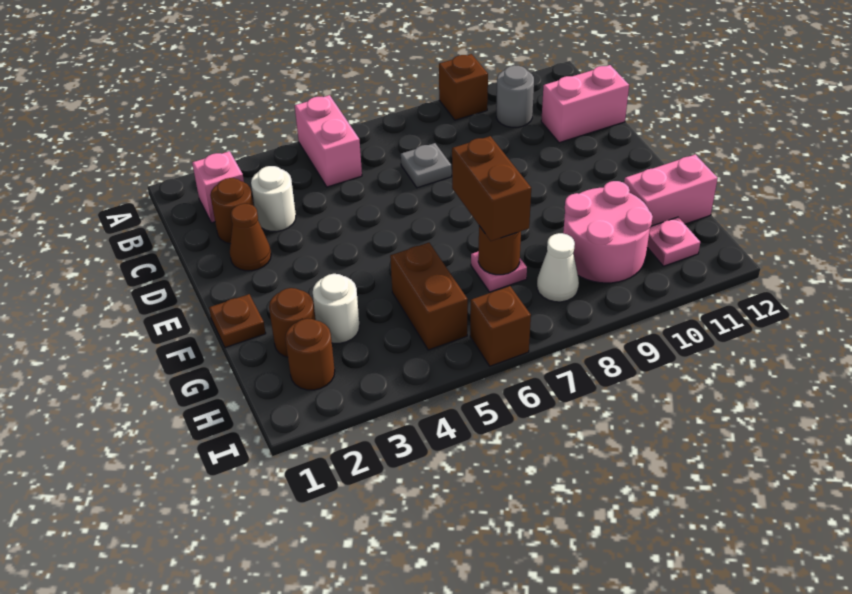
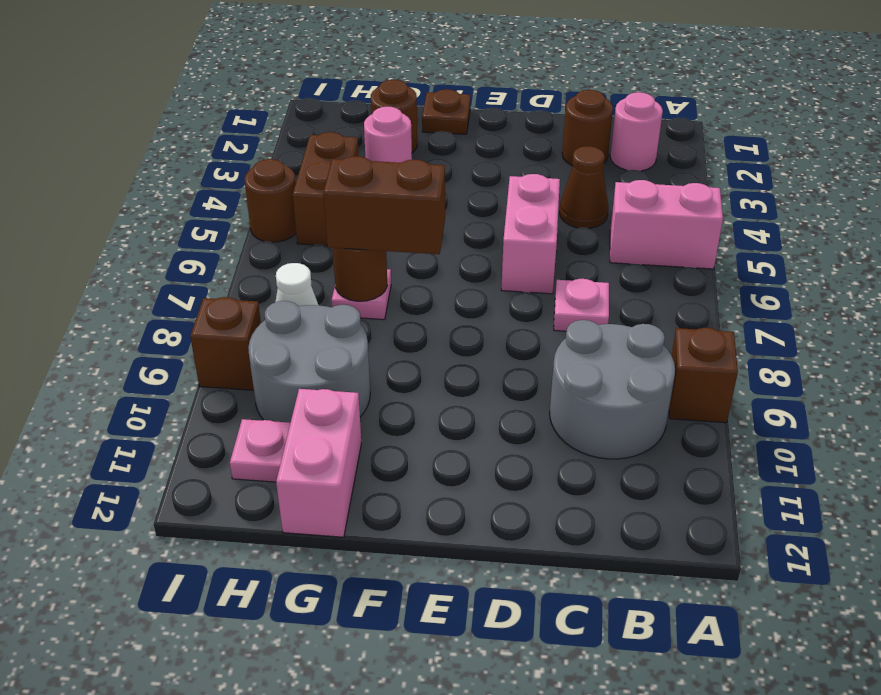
pink 1x1 brick [192,151,244,223] -> pink 1x1 round brick [610,92,663,171]
grey 1x1 round brick [496,65,534,127] -> grey 2x2 round brick [550,320,675,459]
white 1x1 round brick [251,166,296,232] -> none
grey 1x1 plate [401,143,452,188] -> pink 1x1 plate [554,279,609,331]
pink 1x2 brick [541,65,629,143] -> pink 1x2 brick moved to [501,174,560,294]
brown 1x1 cone [230,204,271,271] -> brown 1x1 cone moved to [559,146,608,228]
white 1x1 round brick [313,274,360,343] -> pink 1x1 round brick [364,107,412,163]
brown 1x2 brick [390,243,468,350] -> brown 1x2 brick turned to [293,132,359,246]
pink 2x2 round brick [563,181,653,283] -> grey 2x2 round brick [248,301,370,423]
brown 1x1 round brick [285,319,335,390] -> brown 1x1 round brick moved to [245,159,296,242]
brown 1x1 brick [470,286,531,366] -> brown 1x1 brick moved to [190,297,261,390]

